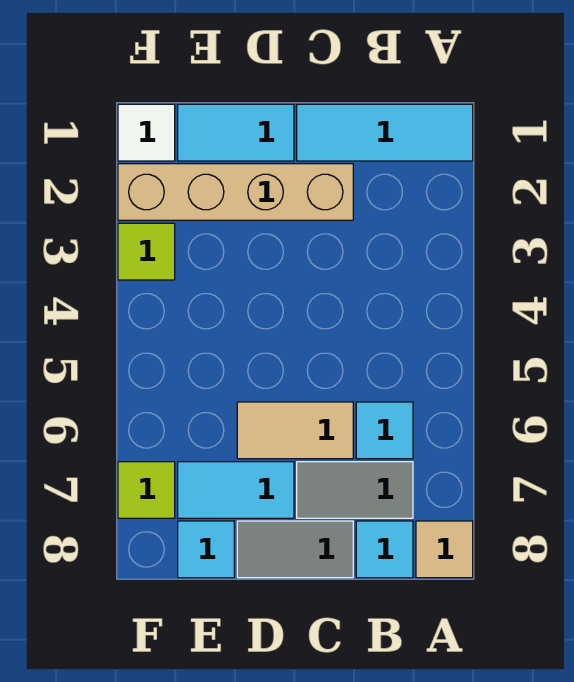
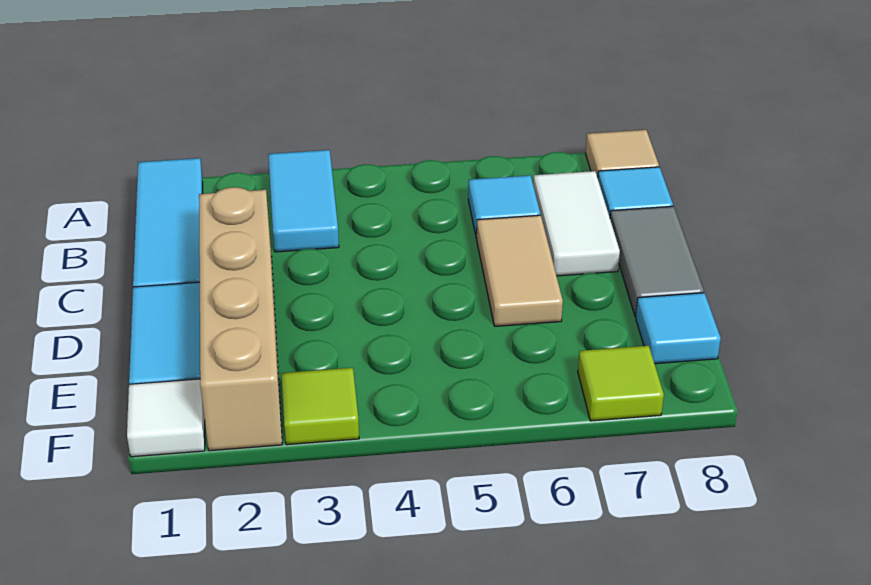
grey 1x2 tile [297,462,413,518] -> white 1x2 tile [533,171,620,276]
cyan 1x2 tile [178,462,294,518] -> cyan 1x2 tile moved to [268,150,339,252]

